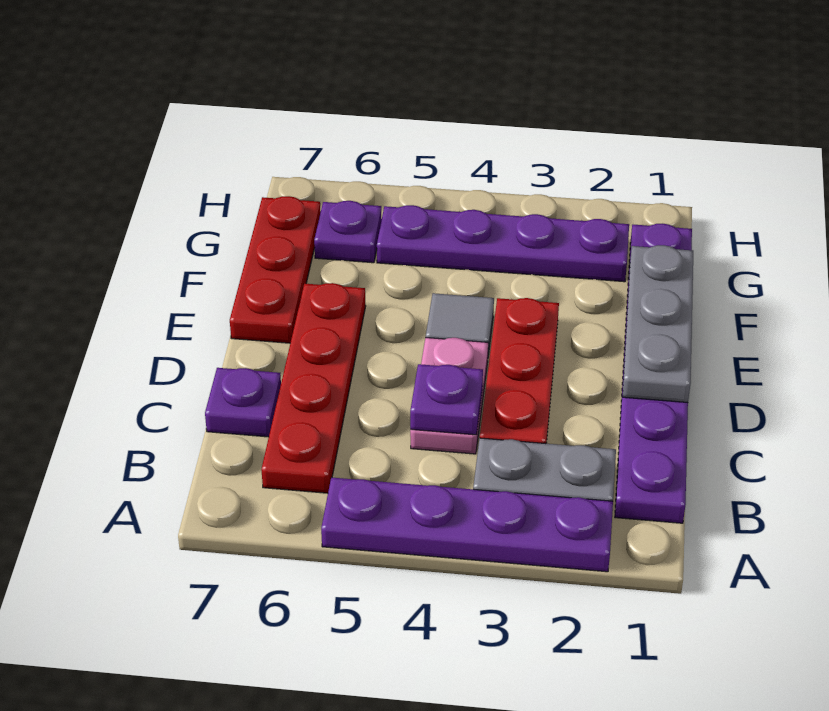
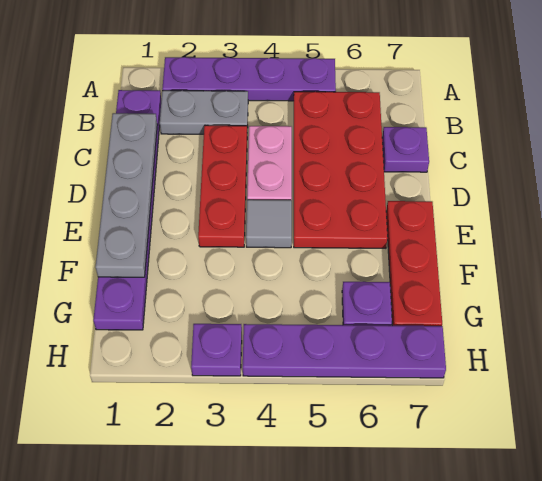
red 1x4 plate [261,283,366,493] -> red 2x4 plate [294,92,388,248]
purple 1x1 plate [410,364,483,435] -> purple 1x1 plate moved to [191,324,242,376]
grey 1x3 plate [623,245,693,403] -> grey 1x4 plate [96,113,157,277]
purple 1x4 plate [377,205,629,282] -> purple 1x4 plate moved to [243,324,446,378]

